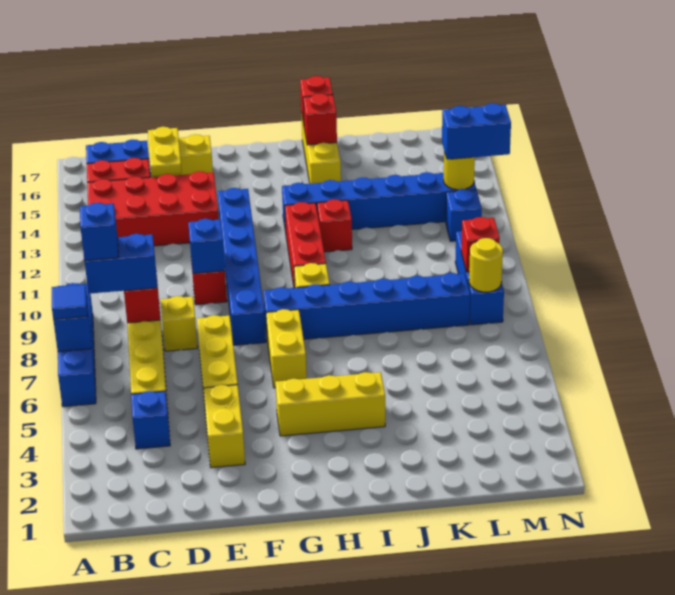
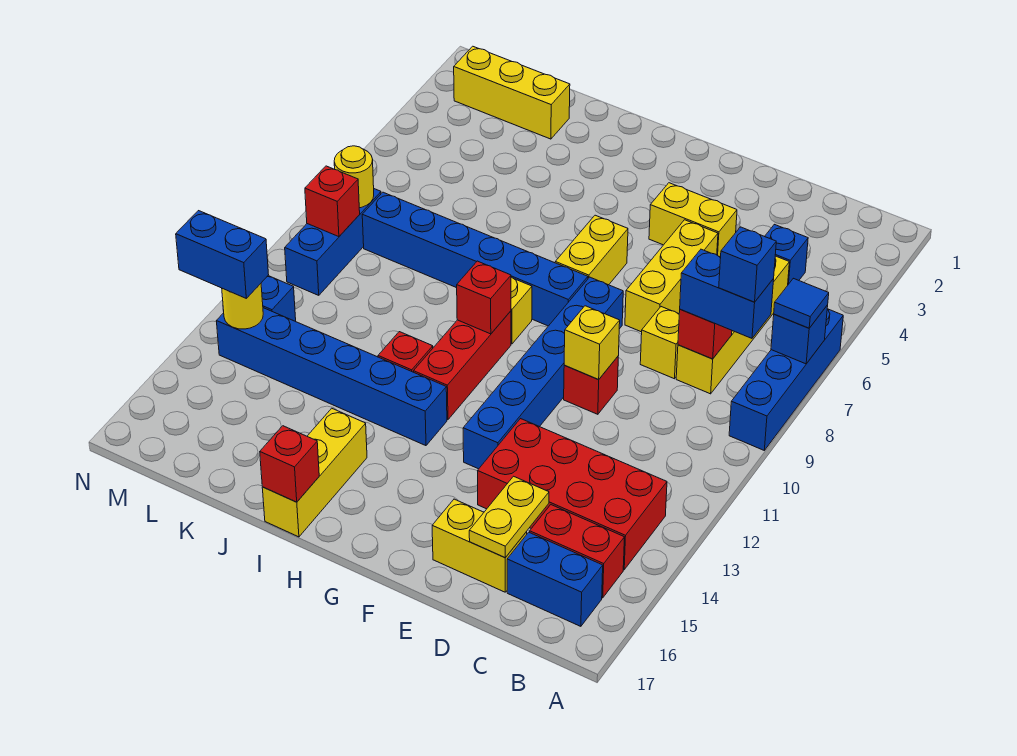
yellow 1x2 brick [203,385,245,468] -> yellow 1x2 brick turned to [649,183,737,257]
blue 1x1 brick [188,219,225,273] -> yellow 1x1 brick [564,306,620,380]
yellow 1x3 brick [275,372,385,436] -> yellow 1x3 brick moved to [454,46,570,139]
red 1x1 brick [303,94,337,145] -> red 1x1 brick moved to [457,261,511,334]

